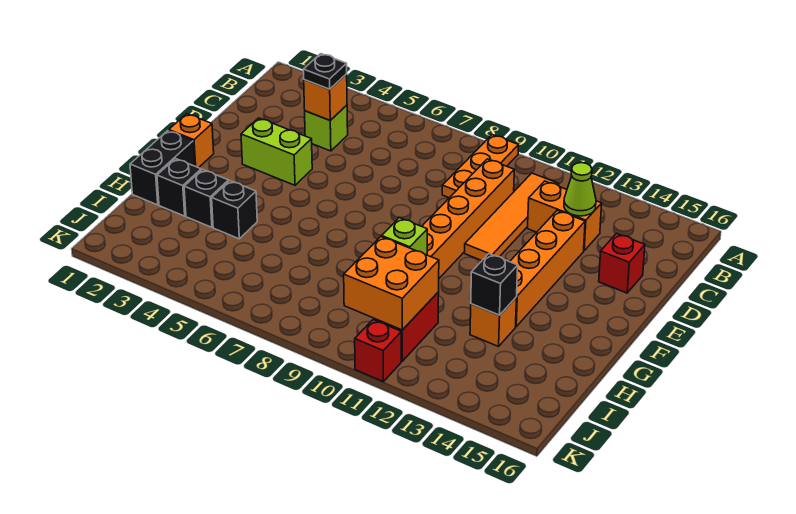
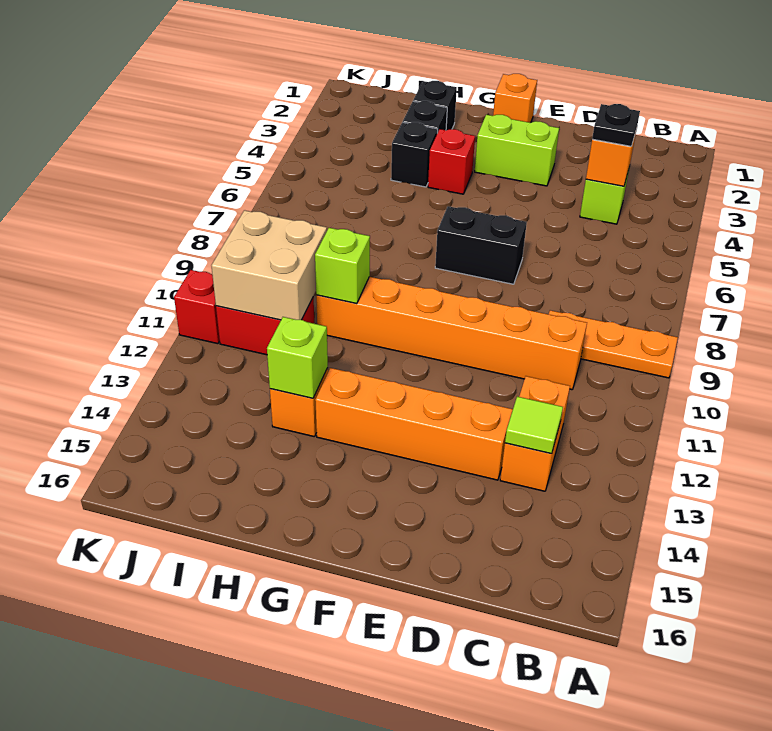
orange 1x4 tile [465,173,559,261] -> none
lime 1x1 cone [564,163,596,216] -> lime 1x1 tile [505,397,563,454]
red 1x1 brick [599,233,645,293] -> red 1x1 brick moved to [428,129,475,194]
lime 1x2 brick [241,118,312,185] -> lime 1x2 brick turned to [475,115,559,186]
black 1x2 brick [130,131,195,205] -> black 1x2 brick moved to [435,206,527,284]
black 1x1 brick [471,254,518,315] -> lime 1x1 brick [267,317,328,398]
orange 2x2 brick [344,237,439,330] -> tan 2x2 brick [211,210,327,320]

